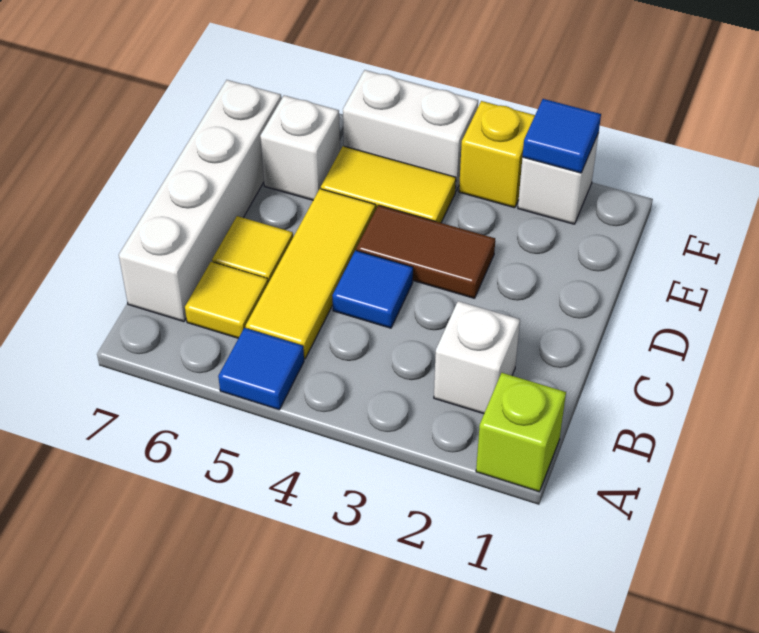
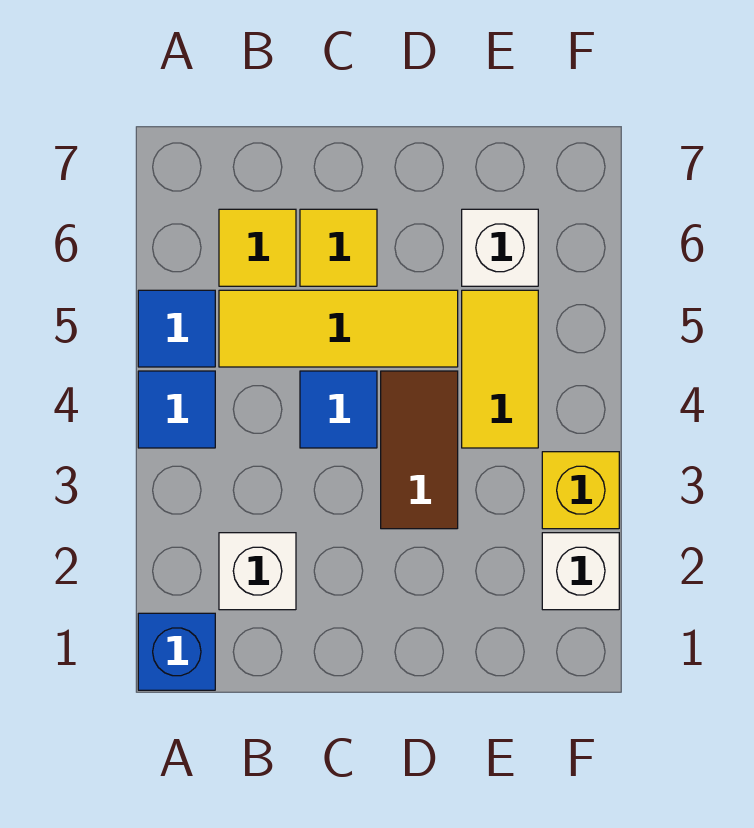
lime 1x1 brick [476,373,566,492] -> blue 1x1 brick [138,613,215,690]
white 1x4 brick [119,80,281,322] -> none
blue 1x1 tile [523,99,601,173] -> blue 1x1 tile moved to [138,371,215,448]
white 1x2 brick [343,70,478,191] -> none

